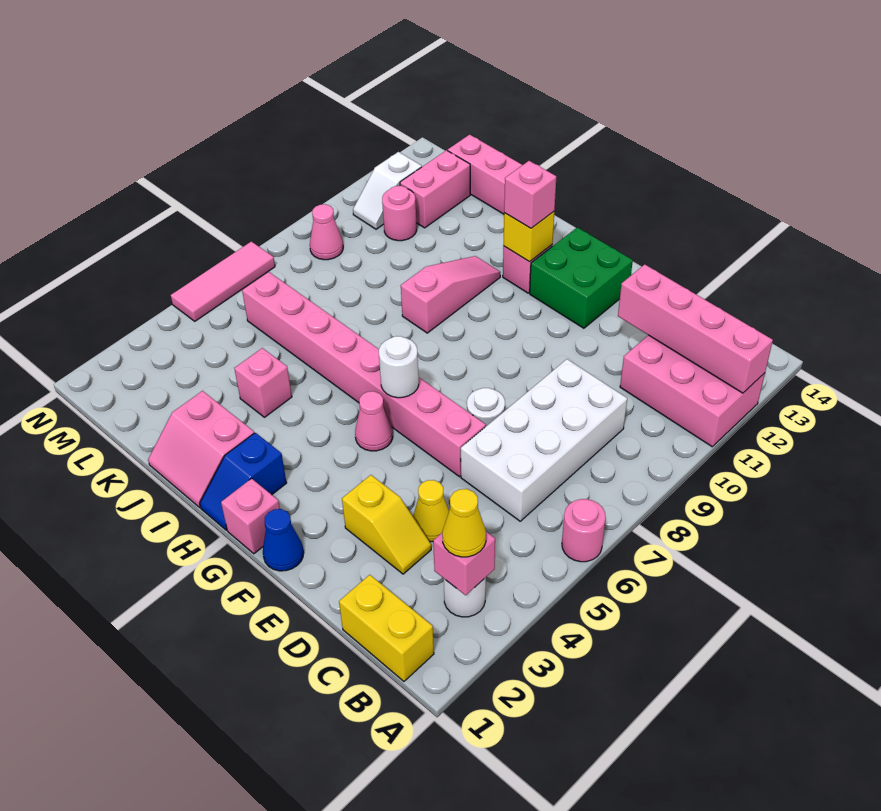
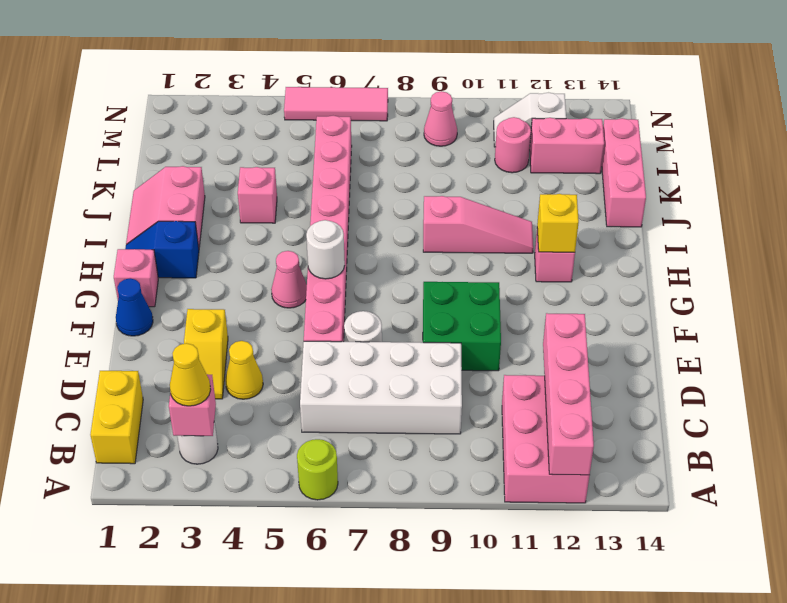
pink 1x1 round brick [562,499,606,562] -> lime 1x1 round brick [297,439,338,500]
green 2x2 brick [530,227,633,328] -> green 2x2 brick moved to [423,282,501,371]
pink 1x1 brick [504,161,556,228] -> none

